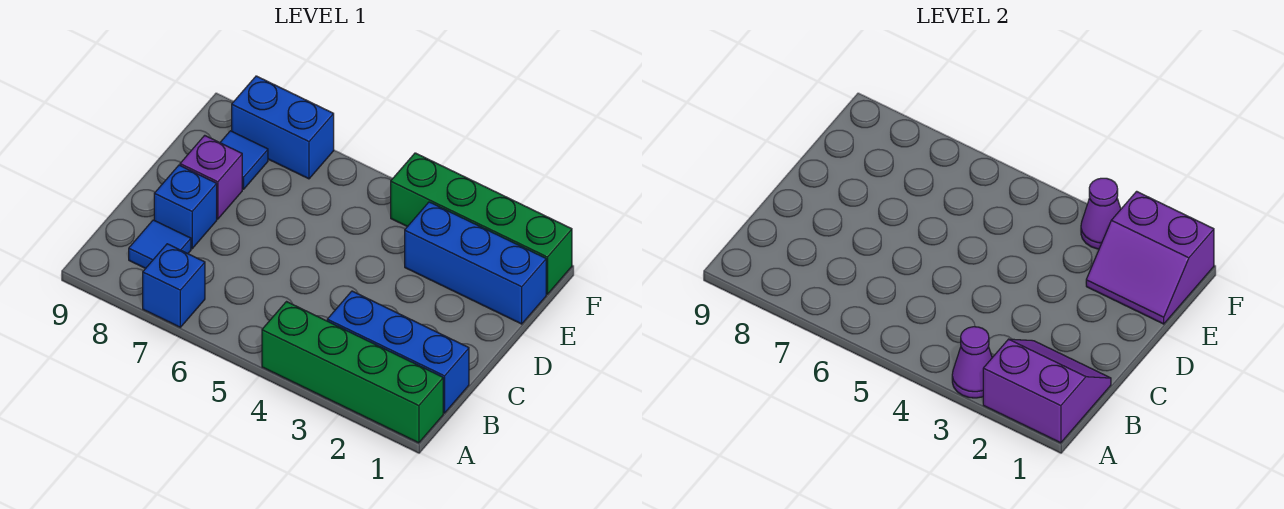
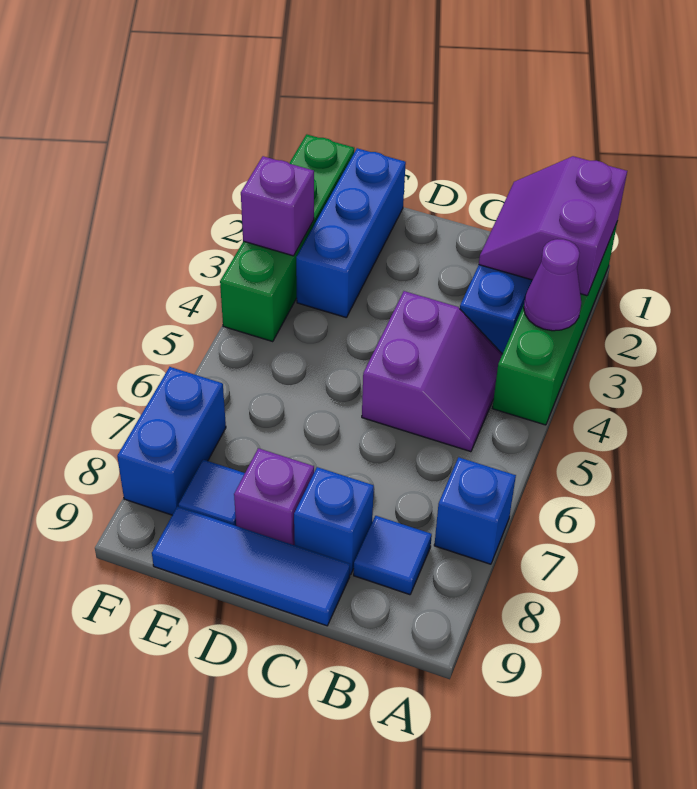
none -> blue 1x3 tile [152,506,350,626]
purple 2x2 slope [1086,191,1214,324] -> purple 2x2 slope moved to [362,291,502,452]
purple 1x1 cone [1081,178,1121,249] -> purple 1x1 brick [241,156,314,256]

